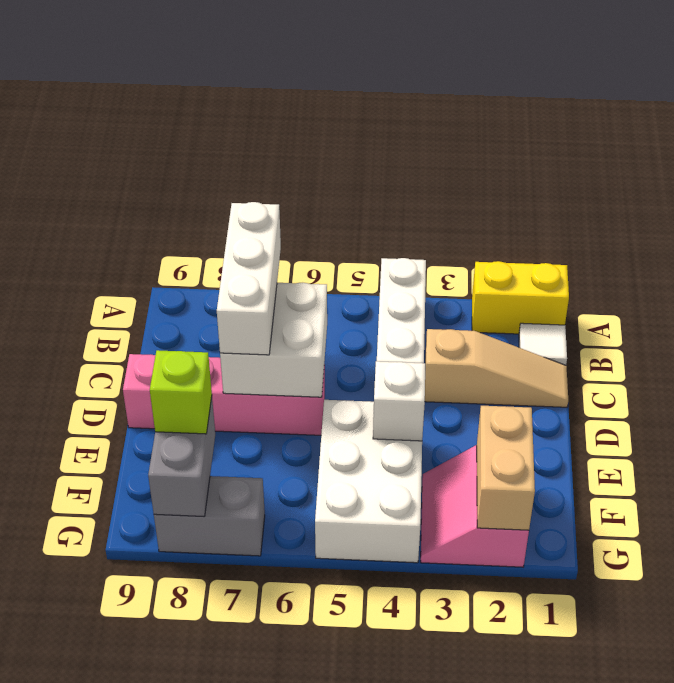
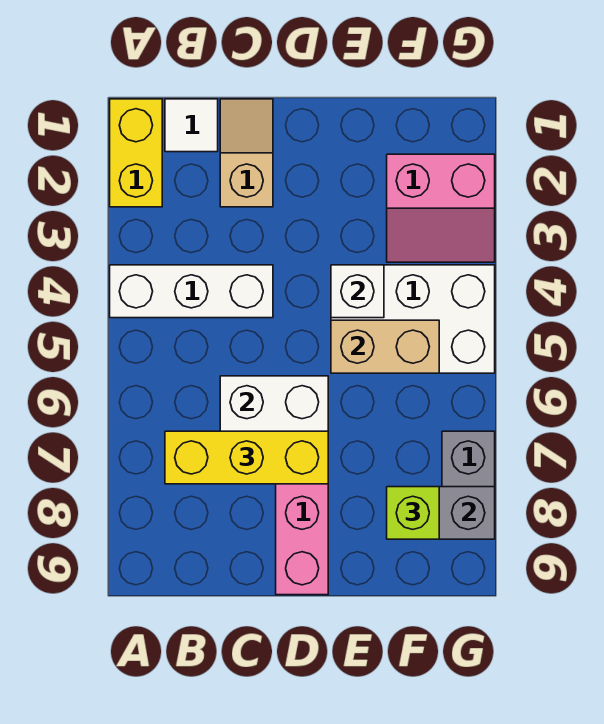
white 1x3 brick [217,202,281,355] -> yellow 1x3 brick [165,431,328,484]
tan 1x3 slope [425,329,568,407] -> tan 1x2 slope [220,99,273,207]
tan 1x2 brick [477,406,535,530] -> tan 1x2 brick moved to [331,320,439,373]

